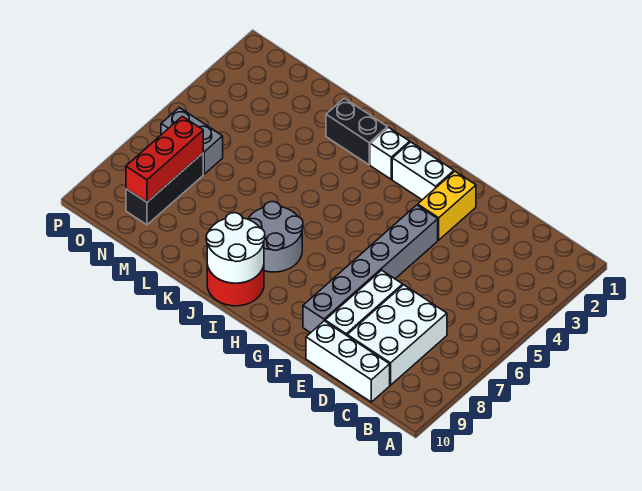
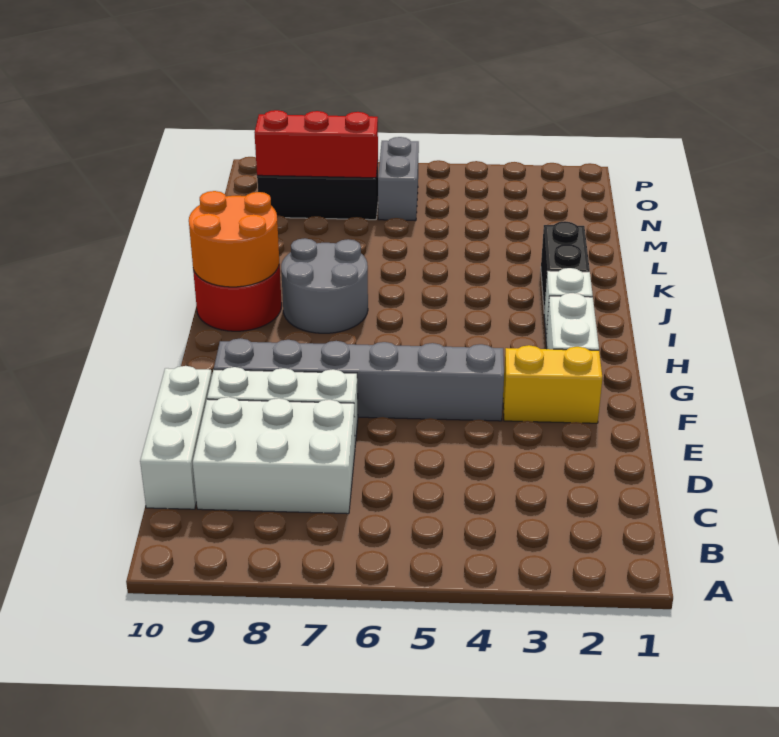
white 2x2 round brick [206,213,265,283] -> orange 2x2 round brick [189,191,279,287]

